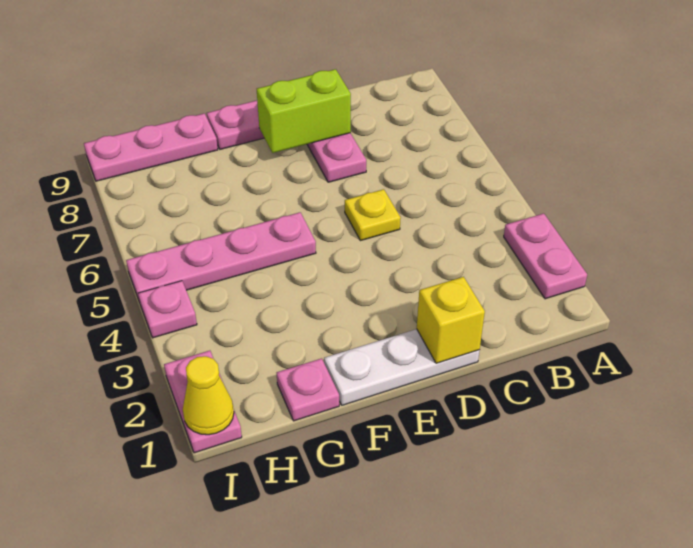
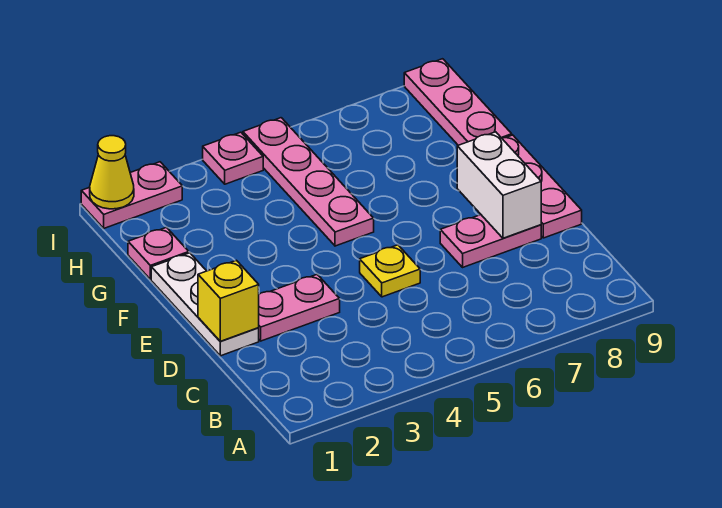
pink 1x2 plate [504,213,587,299] -> pink 1x2 plate moved to [259,275,340,341]
lime 1x2 brick [257,69,351,153] -> white 1x2 brick [457,132,541,238]

